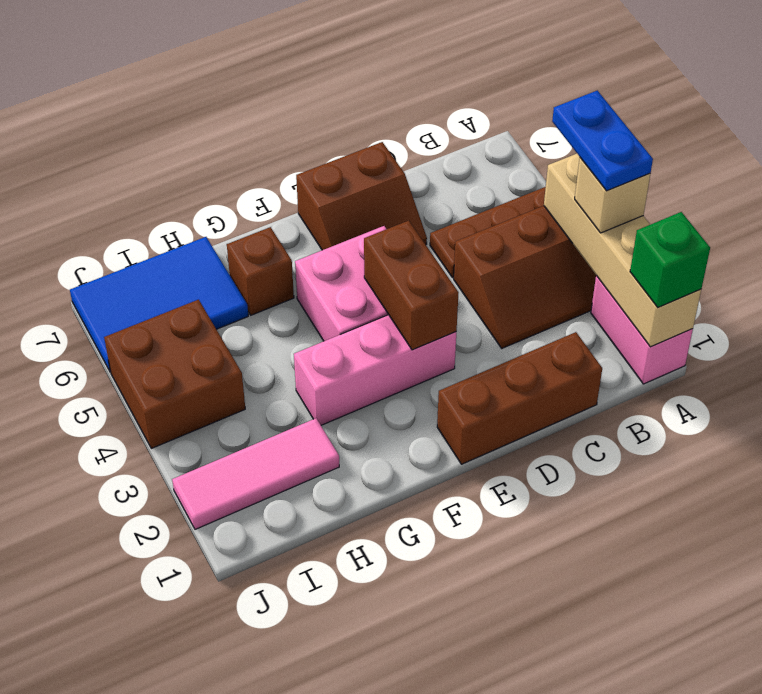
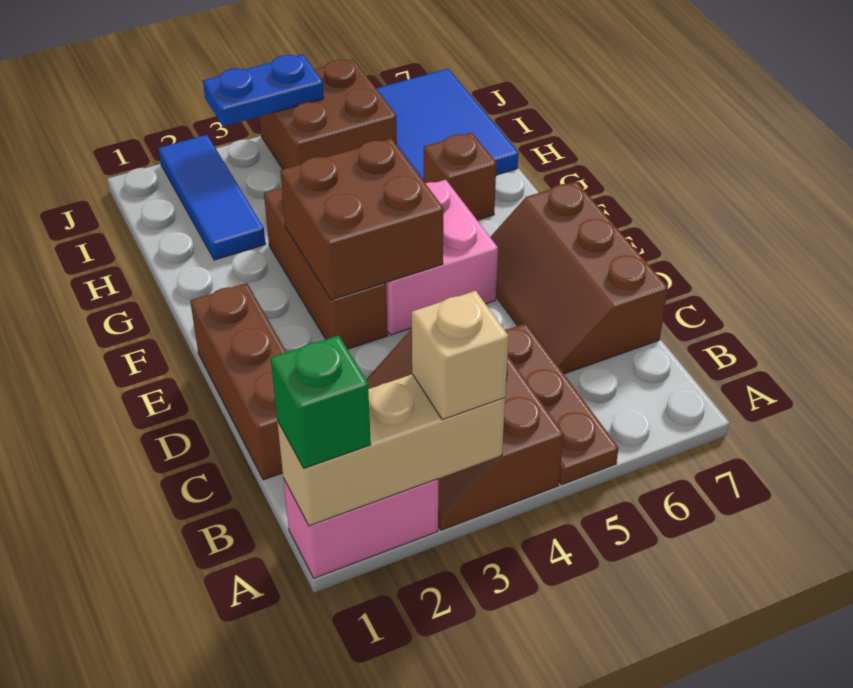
tan 1x4 brick [544,154,701,347] -> tan 1x3 brick [277,374,505,526]
blue 1x2 plate [552,91,653,191] -> blue 1x2 plate moved to [203,54,324,126]
brown 2x2 slope [296,142,427,250] -> brown 2x3 slope [490,182,668,374]
pink 1x3 brick [294,315,456,425] -> brown 1x3 brick [264,188,388,349]
brown 1x2 brick [364,221,459,350] -> brown 2x2 brick [280,139,443,300]
pink 1x3 tile [172,418,339,529] -> blue 1x3 tile [158,135,265,260]

